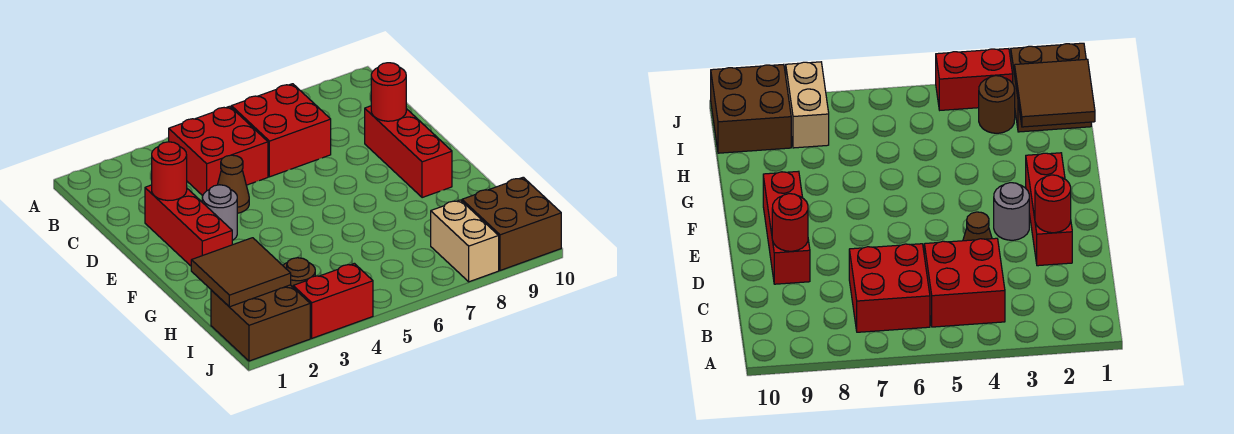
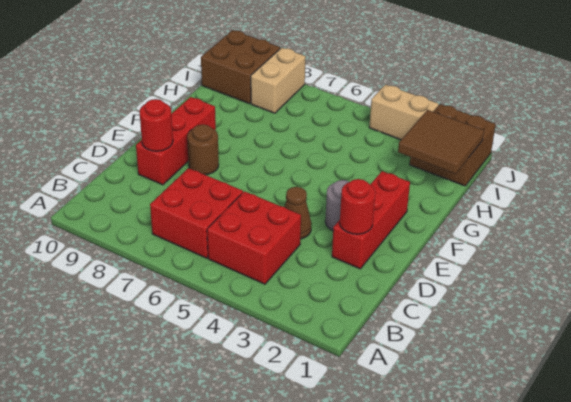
brown 1x1 round brick [283,258,315,287] -> brown 1x1 round brick moved to [187,125,219,175]
red 1x2 brick [293,263,373,338] -> tan 1x2 brick [369,85,439,140]

